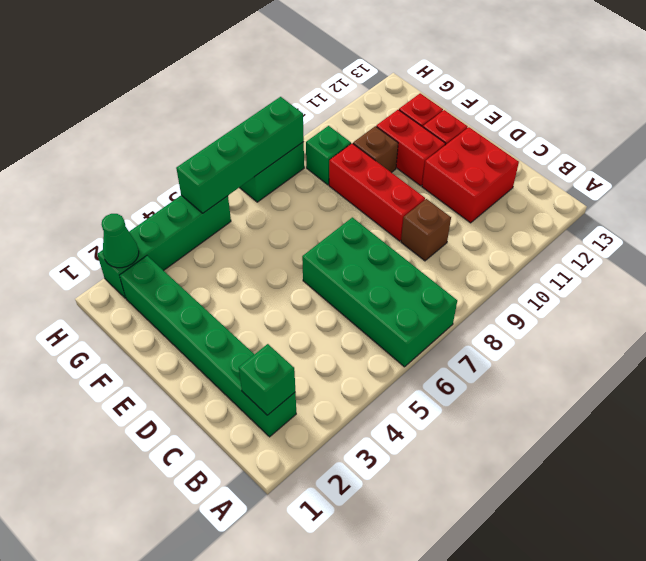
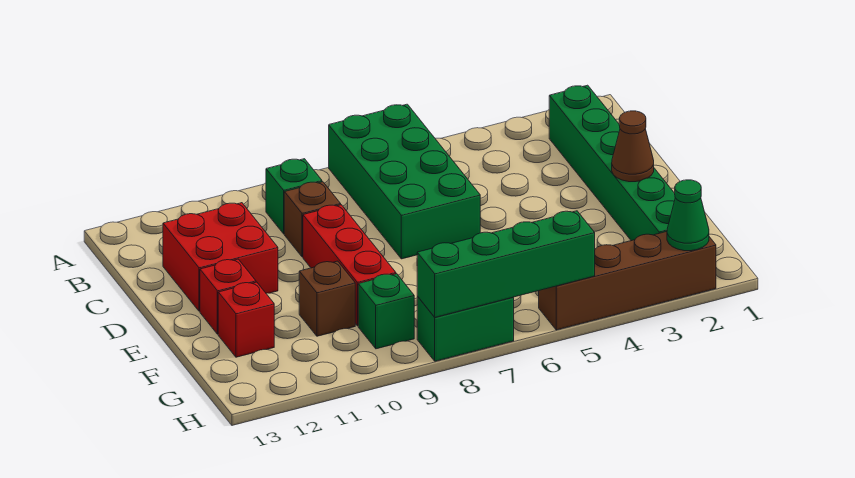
green 1x1 brick [239,344,295,415] -> green 1x1 brick moved to [266,159,322,234]
none -> brown 1x1 cone [612,111,654,182]
red 1x2 brick [376,110,446,186] -> none
green 1x4 brick [97,195,231,298] -> brown 1x4 brick [539,232,716,330]

